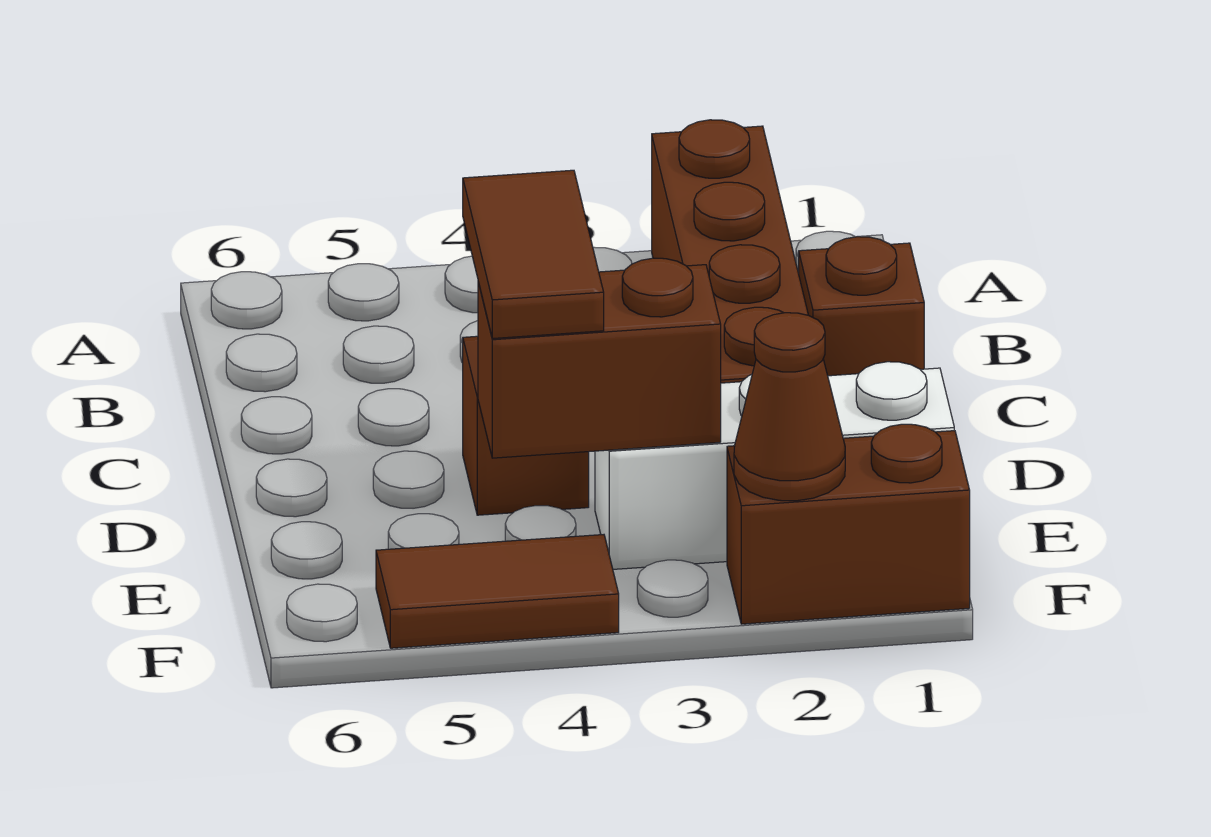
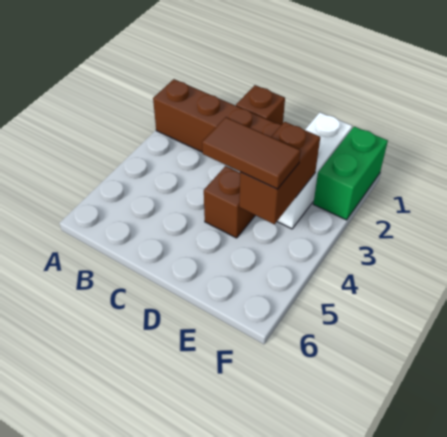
brown 1x2 brick [727,424,970,624] -> green 1x2 brick [313,127,388,220]
brown 1x1 cone [734,313,845,501] -> none
brown 1x2 tile [376,535,619,648] -> none

